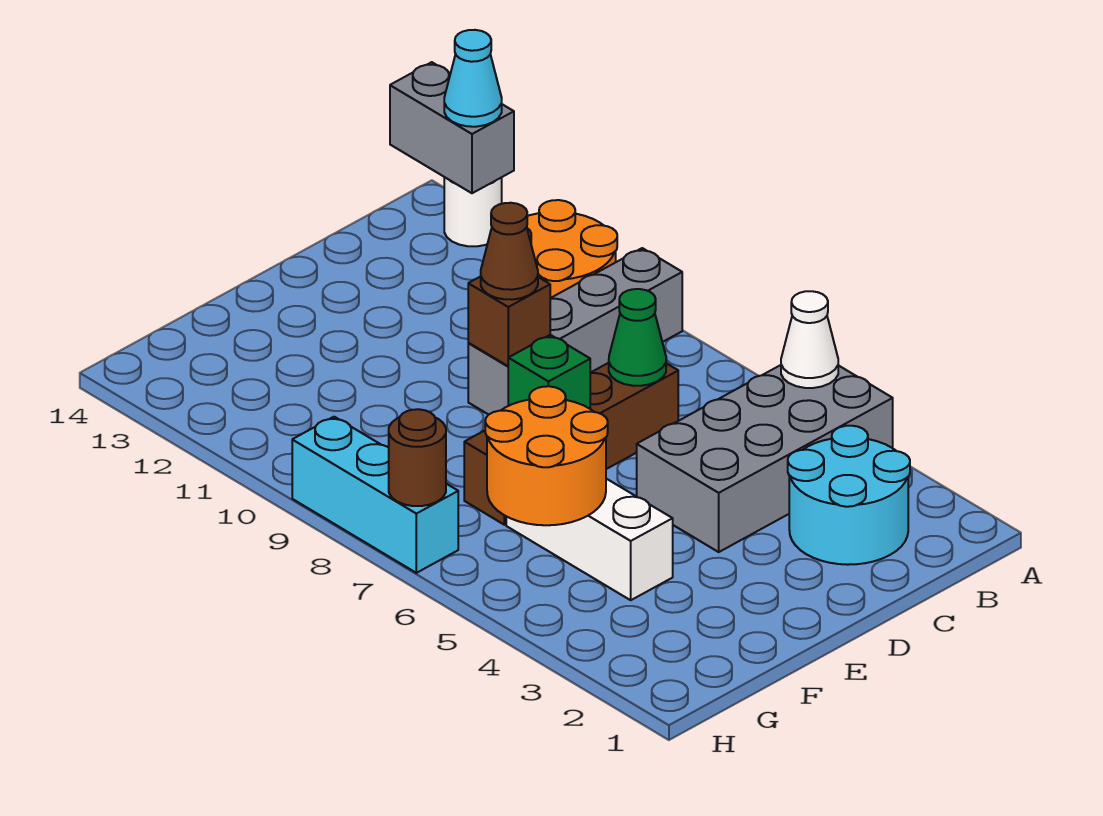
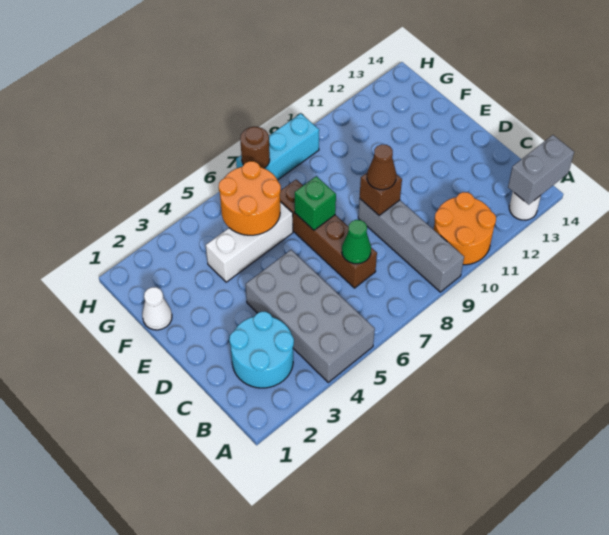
white 1x1 cone [781,291,838,388] -> white 1x1 cone moved to [142,287,172,330]
cyan 1x1 cone [444,30,502,127] -> none

